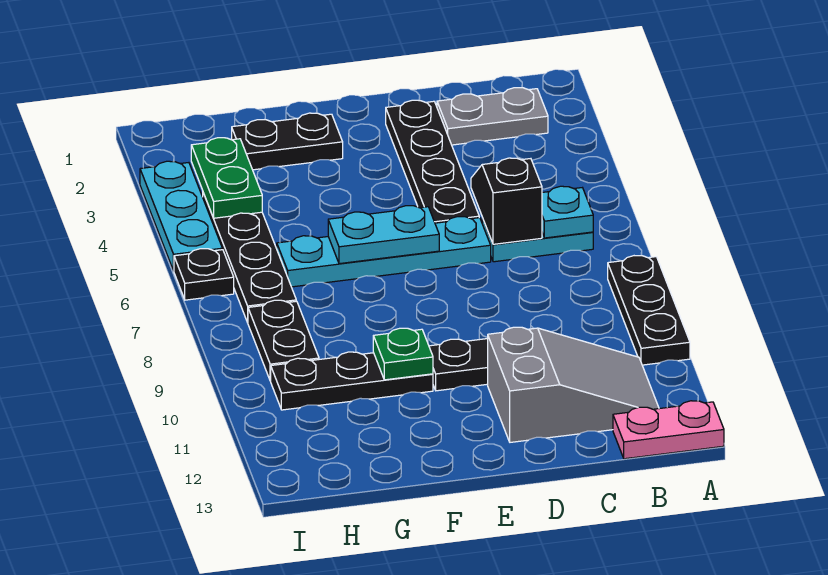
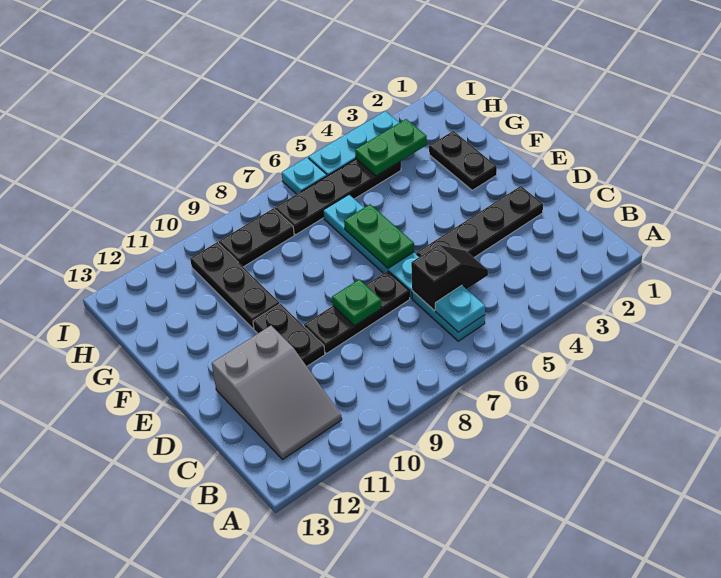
black 1x3 plate [608,256,690,365] -> black 1x3 plate moved to [304,271,410,354]
pink 1x2 plate [613,401,724,459] -> none
grey 1x2 plate [437,88,548,145] -> none
cyan 1x2 plate [328,206,439,264] -> green 1x2 plate [344,204,414,268]
green 1x1 plate [373,328,433,380] -> green 1x1 plate moved to [332,279,382,326]
black 1x1 plate [174,249,234,300] -> cyan 1x1 plate [282,158,327,194]

